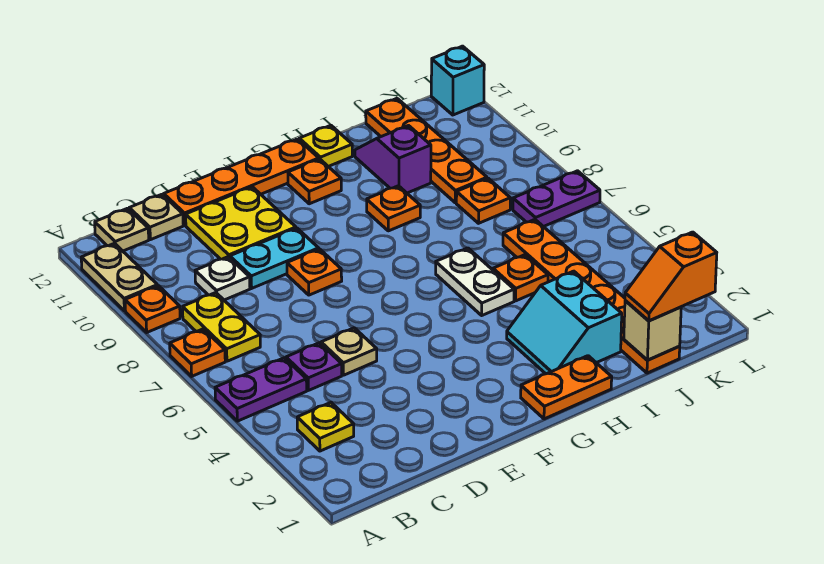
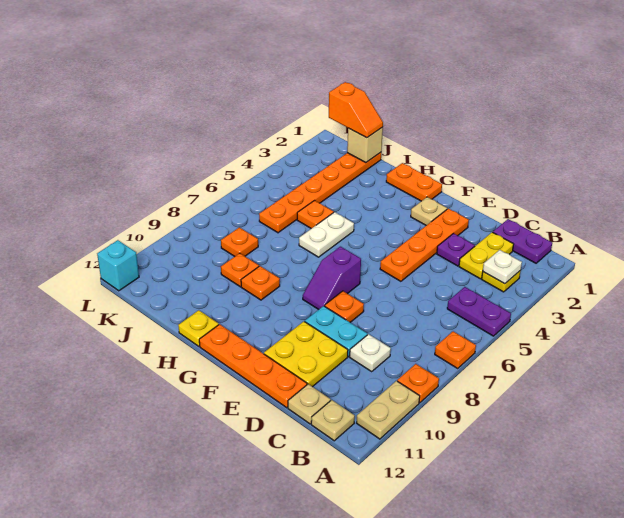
none -> white 1x1 plate [483,250,522,284]
yellow 1x2 plate [183,293,260,361] -> yellow 1x2 plate moved to [459,232,514,279]
purple 1x1 plate [286,343,342,390] -> purple 1x1 plate moved to [437,234,475,266]
tan 1x1 plate [321,328,377,375] -> tan 1x1 plate moved to [411,197,447,225]
orange 1x1 plate [288,159,341,204] -> orange 1x1 plate moved to [221,253,259,287]
cyan 2x2 slope [507,271,622,374] -> none
purple 1x2 slope [355,126,431,193] -> purple 1x2 slope moved to [303,247,361,310]
orange 1x4 plate [366,99,487,203] -> orange 1x4 plate moved to [380,209,469,281]
purple 1x2 plate [513,171,600,227] -> purple 1x2 plate moved to [493,219,552,263]

